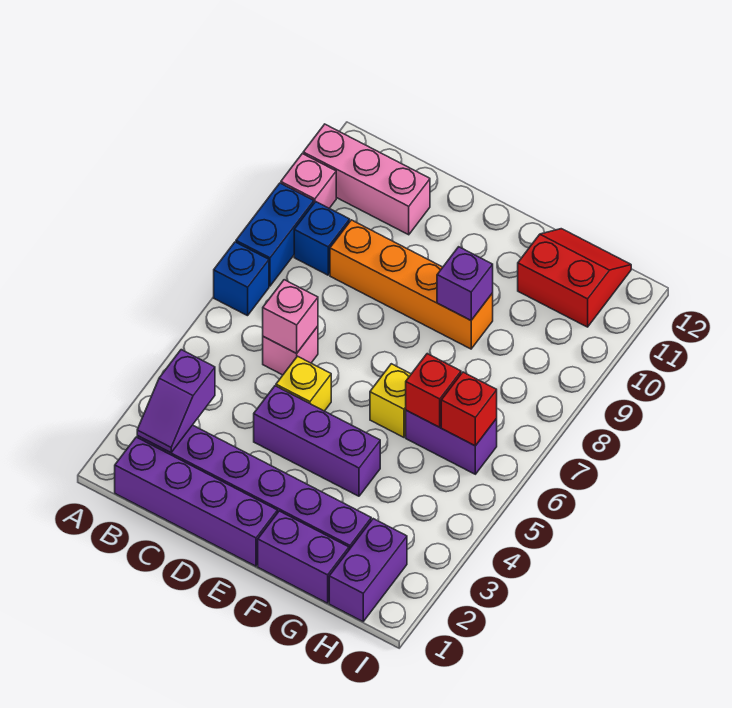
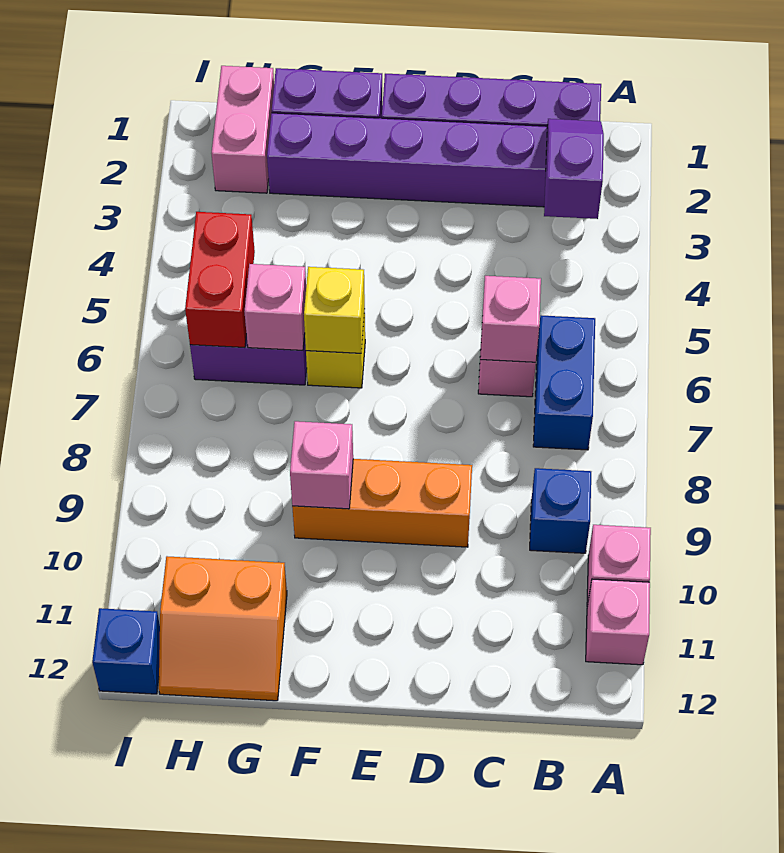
blue 1x1 brick [214,242,269,316] -> blue 1x1 brick moved to [92,608,160,694]
blue 1x2 brick [236,183,314,286] -> blue 1x2 brick moved to [533,315,595,450]
pink 1x3 brick [303,124,430,235] -> pink 1x1 brick [586,579,650,665]
orange 1x4 brick [330,220,493,349] -> orange 1x3 brick [292,459,472,547]
purple 1x3 brick [254,386,380,496] -> none
yellow 1x1 brick [276,356,331,411] -> yellow 1x1 brick moved to [304,267,365,353]
purple 1x1 brick [437,247,493,320] -> pink 1x1 brick [290,421,353,509]
red 1x1 brick [406,354,461,427] -> pink 1x1 brick [244,264,306,350]
red 2x2 slope [518,229,631,327] -> orange 2x2 slope [159,556,287,701]
purple 1x2 brick [329,519,407,621] -> pink 1x2 brick [211,66,274,193]
red 1x1 brick [441,372,497,446] -> red 1x2 brick [185,212,255,347]

